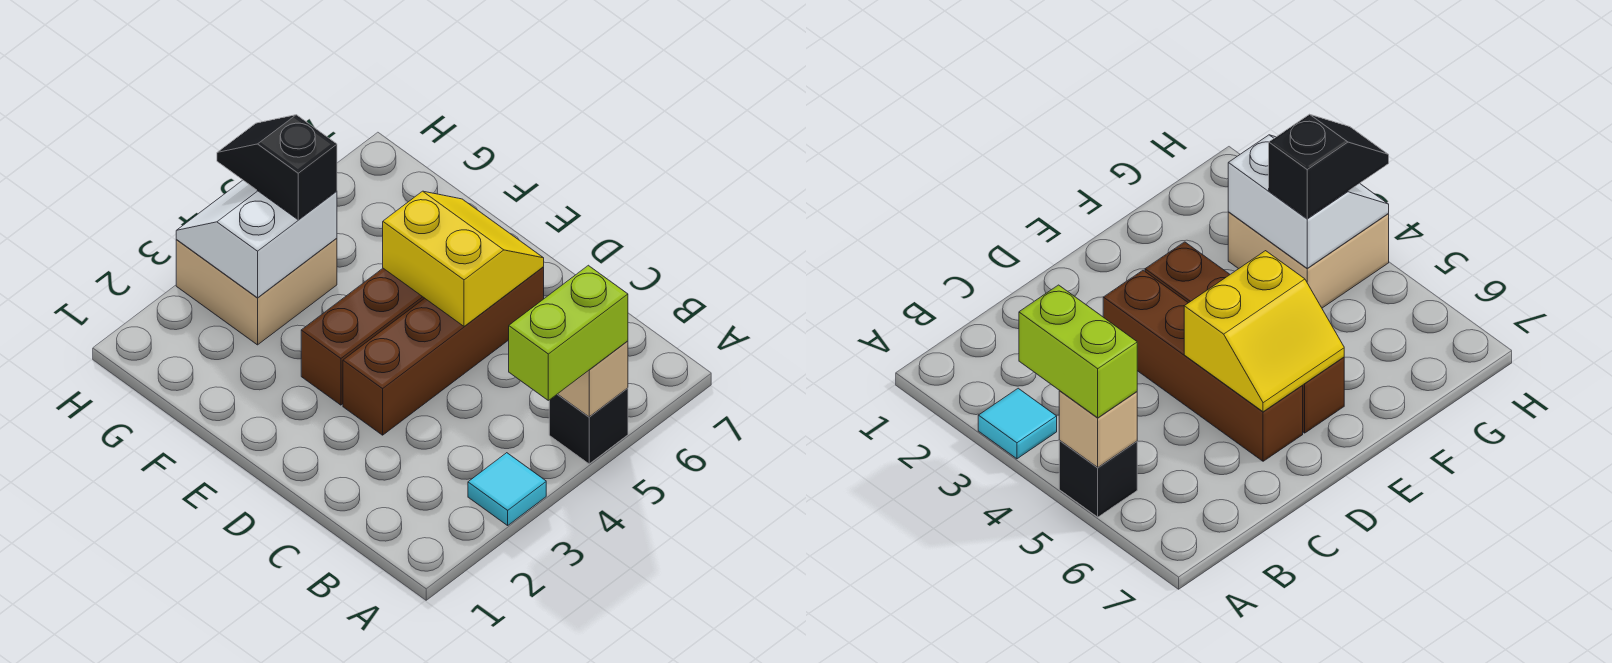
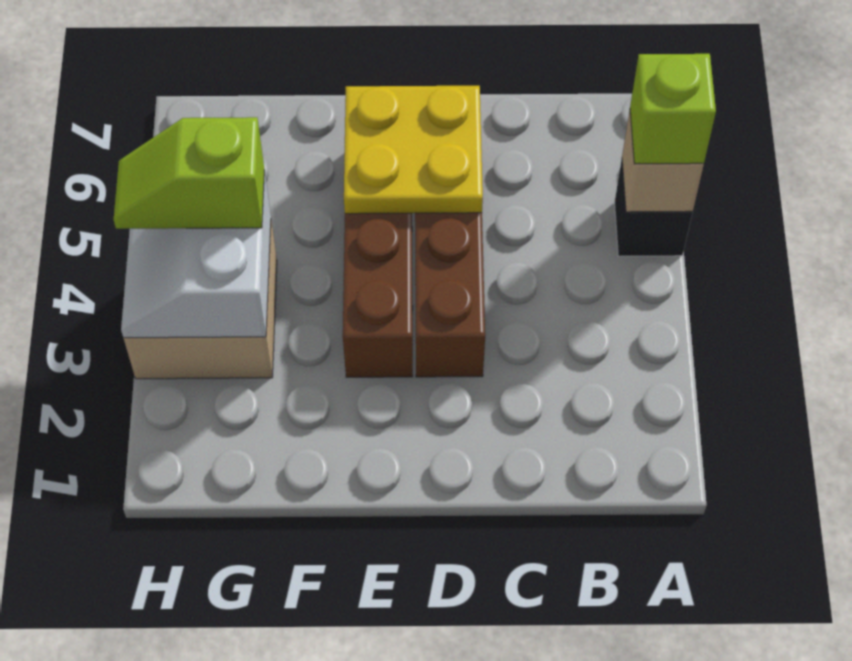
cyan 1x1 tile [468,453,546,525] -> none
lime 1x2 brick [509,265,628,401] -> lime 1x1 brick [630,54,716,164]
yellow 2x2 slope [383,191,544,326] -> yellow 2x2 plate [344,86,483,214]
black 1x2 slope [217,115,337,220] -> lime 1x2 slope [114,117,264,229]

